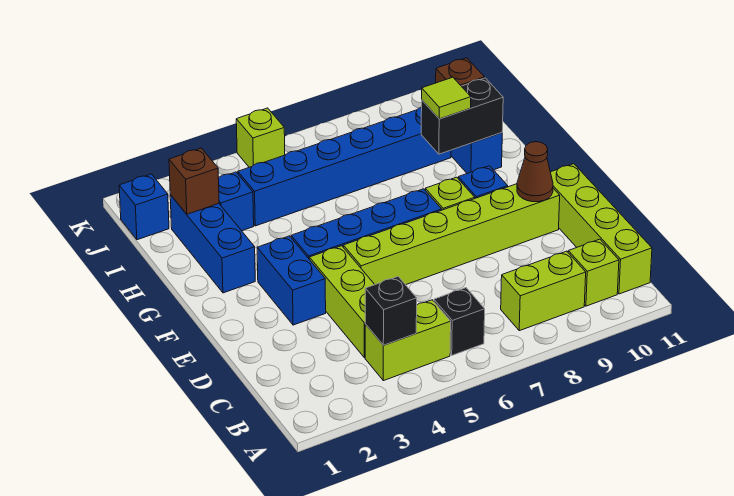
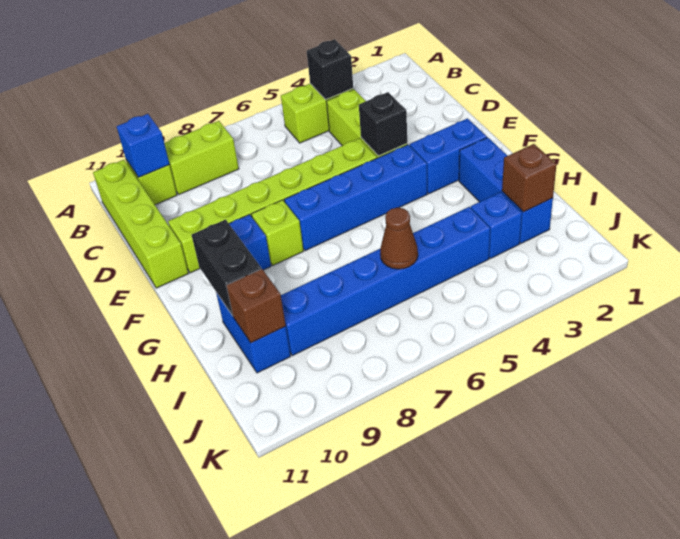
black 1x1 brick [434,288,485,355] -> black 1x1 brick moved to [359,92,407,156]
blue 1x2 brick [257,236,326,325] -> blue 1x2 brick turned to [410,118,487,194]
brown 1x1 cone [517,142,553,202] -> brown 1x1 cone moved to [380,208,418,269]
black 1x2 brick [421,78,503,154] -> black 1x2 brick turned to [192,220,261,316]
lime 1x1 tile [422,77,471,119] -> none
blue 1x1 brick [119,174,169,240] -> blue 1x1 brick moved to [117,114,169,177]
lime 1x1 brick [236,108,285,167] -> none

